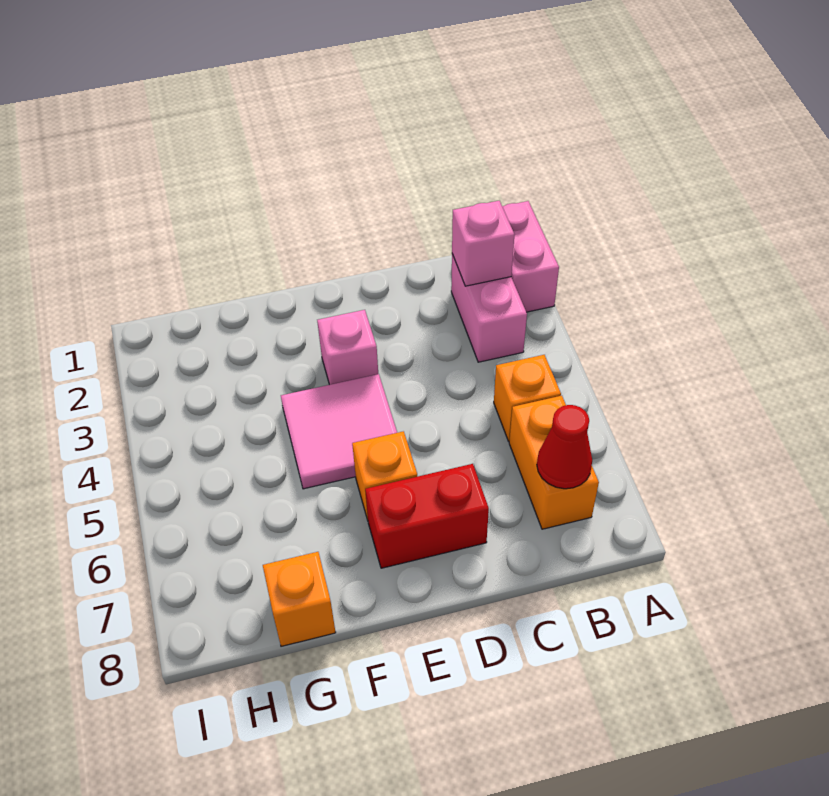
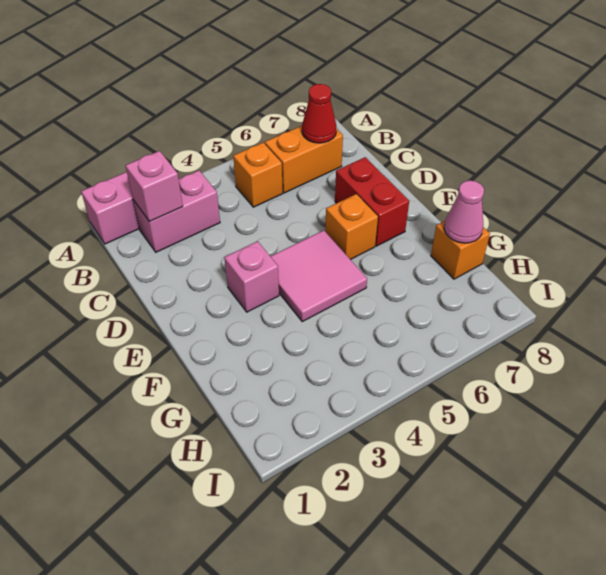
none -> pink 1x1 cone [444,180,484,243]

